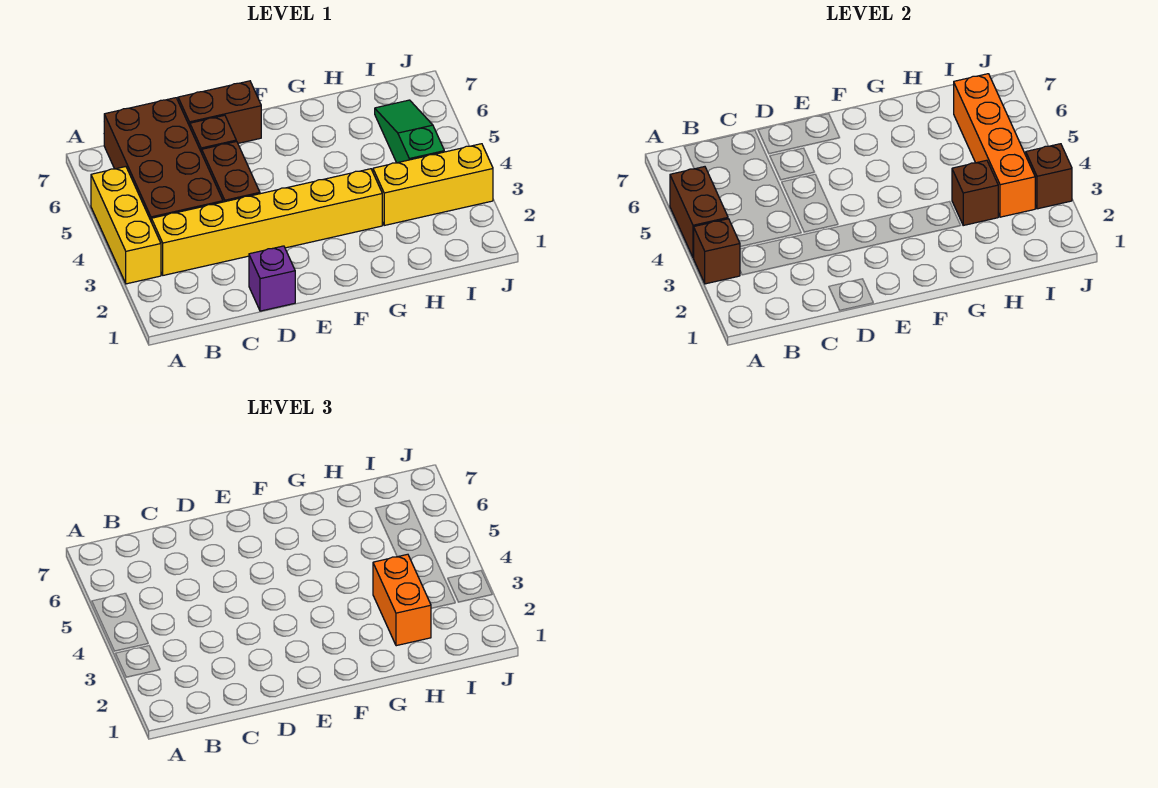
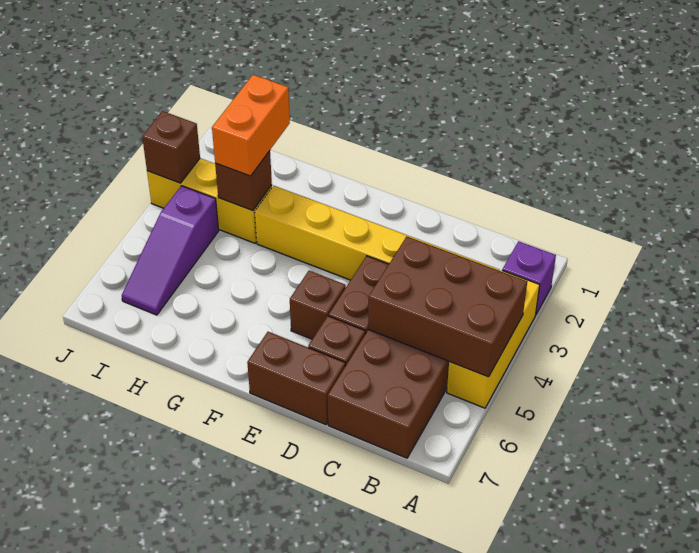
brown 1x1 brick [694,219,740,284] -> brown 1x1 brick moved to [290,271,346,339]
brown 1x2 brick [670,167,728,258] -> brown 2x3 brick [368,237,527,377]
purple 1x1 brick [249,246,295,311] -> purple 1x1 brick moved to [502,241,556,314]
orange 1x4 brick [954,74,1035,217] -> none
green 1x3 slope [375,100,444,163] -> purple 1x3 slope [122,186,219,315]

